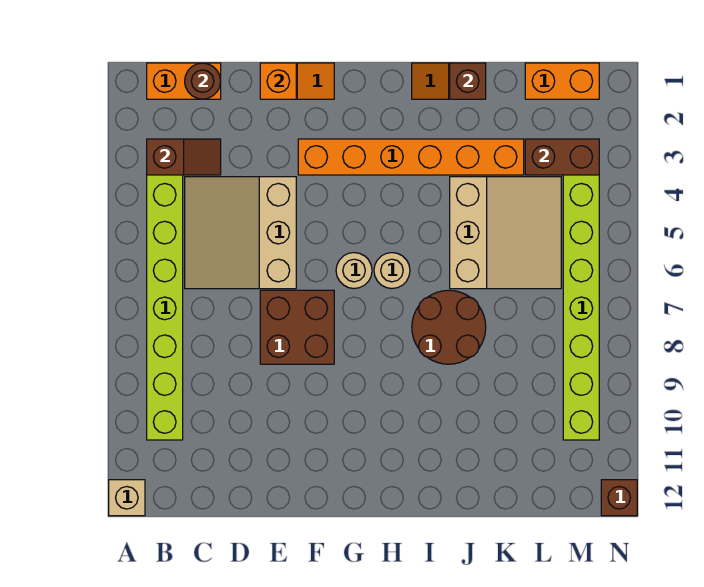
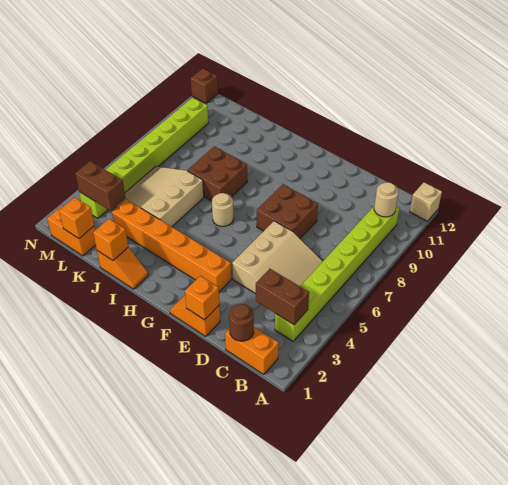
brown 1x2 slope [147,139,221,175] -> brown 1x2 brick [256,269,309,325]
tan 1x1 round brick [336,253,372,289] -> tan 1x1 round brick moved to [374,182,399,217]
brown 2x2 round brick [412,290,486,364] -> brown 2x2 brick [187,146,247,201]
brown 1x1 brick [450,63,486,99] -> orange 1x1 brick [93,219,128,261]
none -> orange 1x1 brick [59,197,94,238]

